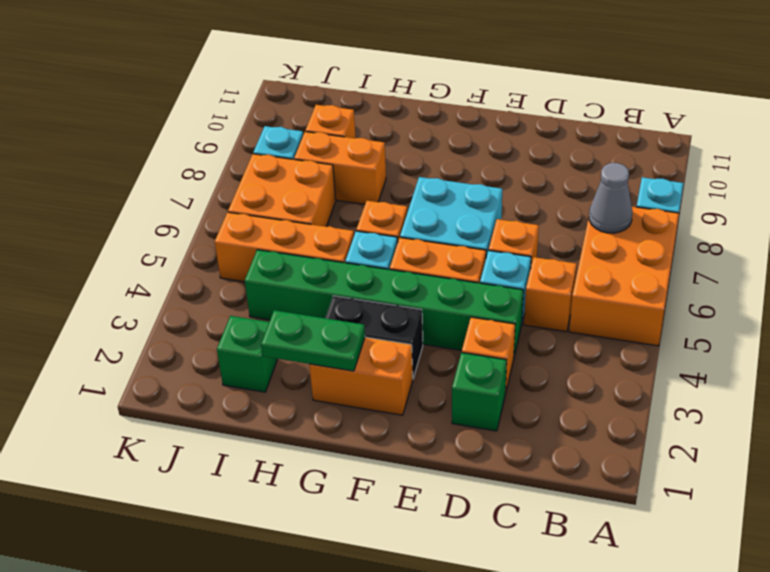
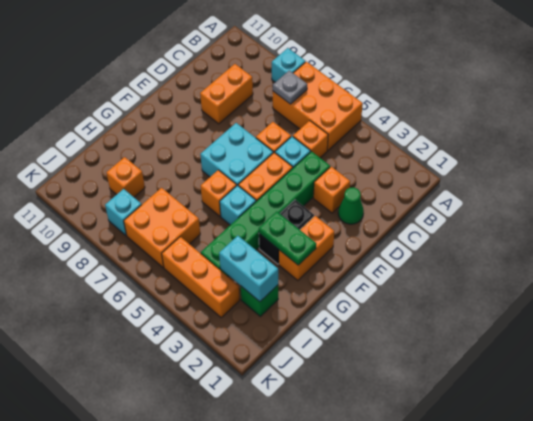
grey 1x1 cone [589,163,632,233] -> grey 1x1 plate [273,70,307,104]
green 1x1 brick [452,353,507,431] -> green 1x1 cone [338,187,364,224]
green 1x2 plate [261,310,365,371] -> green 1x2 plate turned to [259,211,316,265]
orange 1x3 brick [215,212,354,282] -> orange 1x3 brick turned to [162,237,240,317]
orange 1x2 brick [294,132,386,204] -> orange 1x2 brick moved to [200,64,253,124]
none -> cyan 1x2 brick [219,236,278,302]

